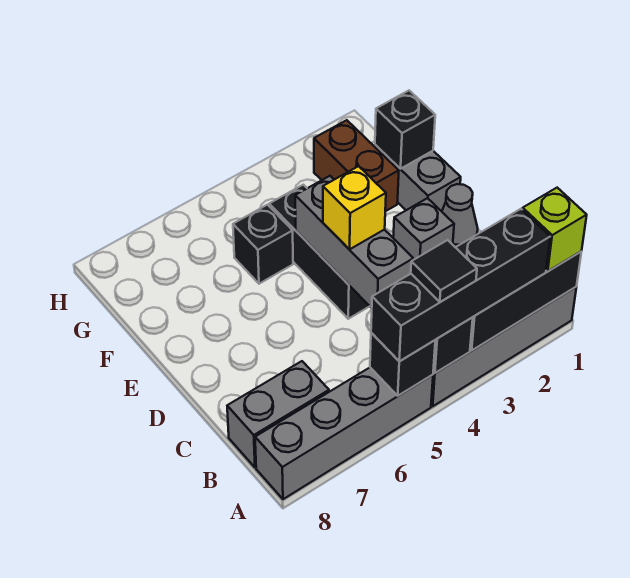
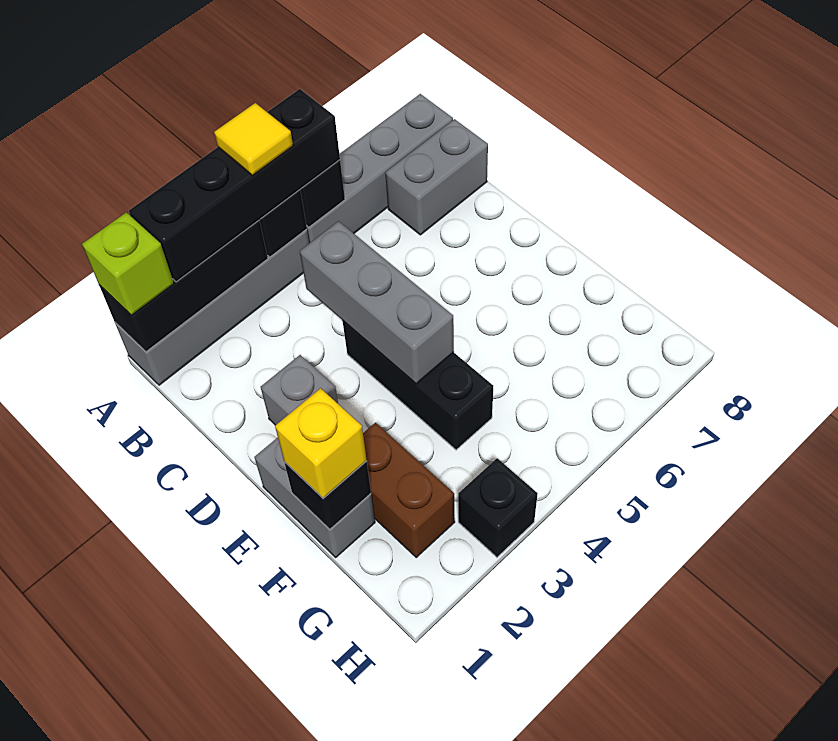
black 1x1 tile [411,240,477,302] -> yellow 1x1 tile [214,103,293,175]
grey 1x1 cone [442,184,478,247] -> none
yellow 1x1 brick [323,166,386,249] -> yellow 1x1 brick moved to [275,388,367,498]
black 1x1 brick [233,205,293,284] -> black 1x1 brick moved to [458,458,538,557]

